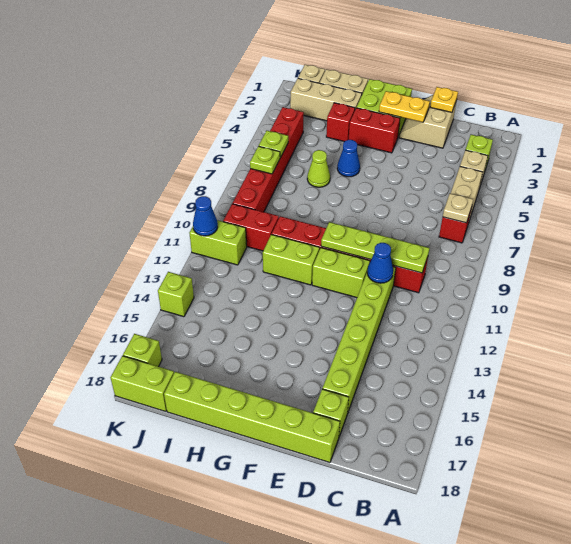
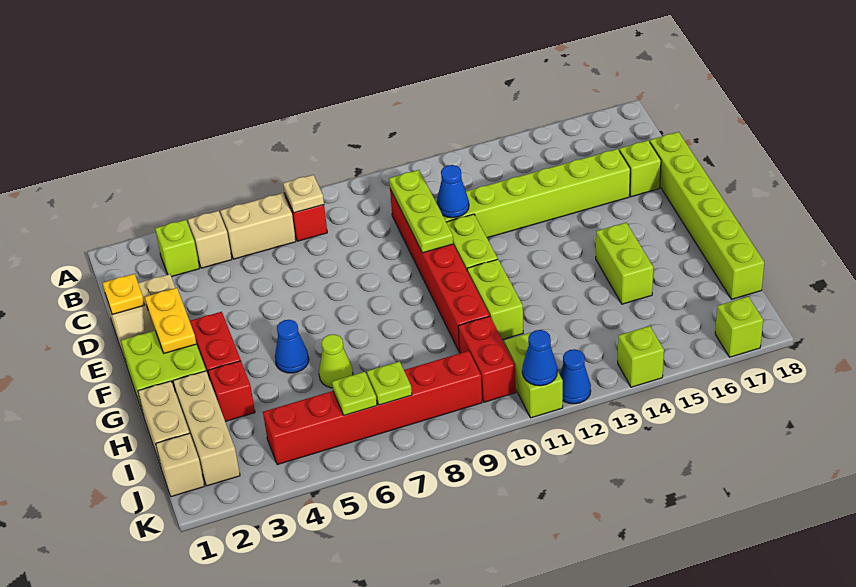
lime 1x4 plate [321,222,429,273] -> lime 1x3 plate [389,170,453,253]
lime 1x2 brick [110,356,174,412] -> lime 1x2 brick moved to [596,223,653,304]
none -> blue 1x1 cone [560,349,591,404]

